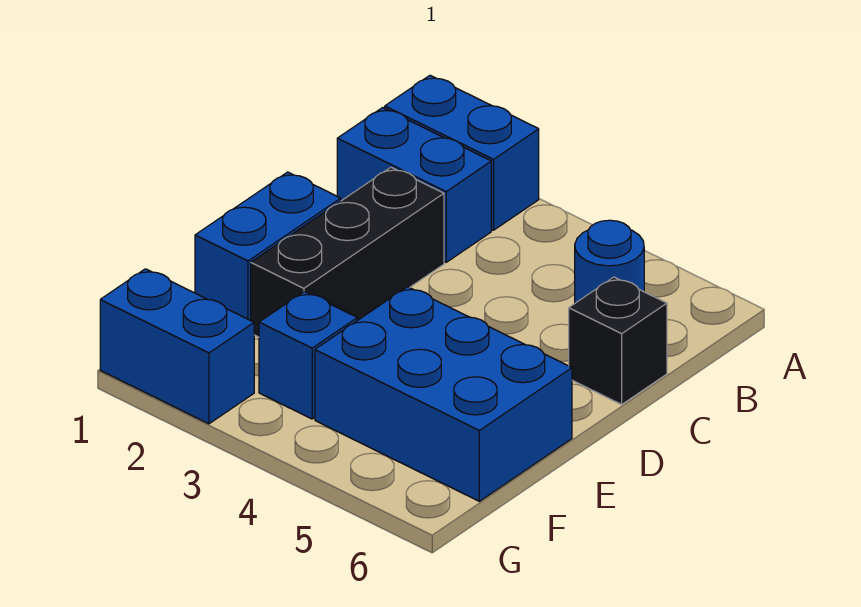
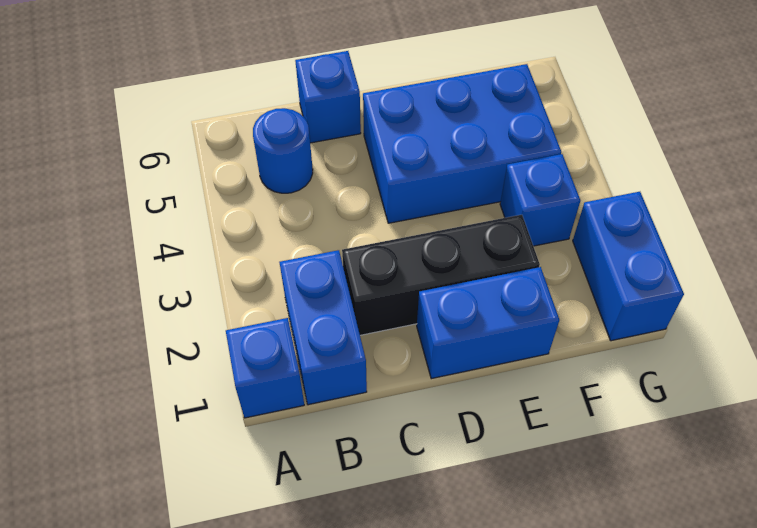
blue 1x2 brick [385,75,539,230] -> blue 1x1 brick [226,318,304,418]
black 1x1 brick [569,277,667,404] -> blue 1x1 brick [295,51,361,143]
blue 2x3 brick [315,287,572,501] -> blue 2x3 brick turned to [363,64,561,223]

